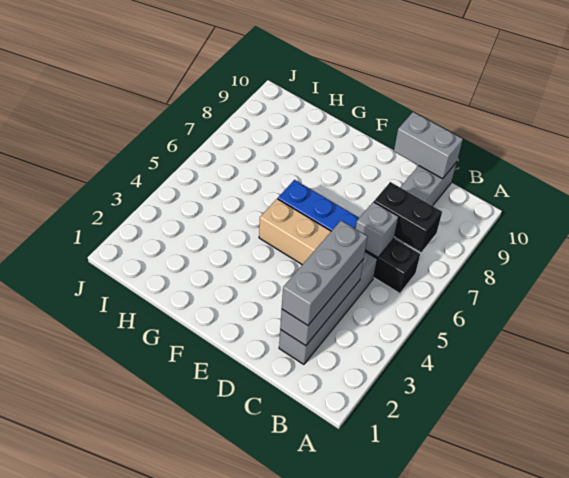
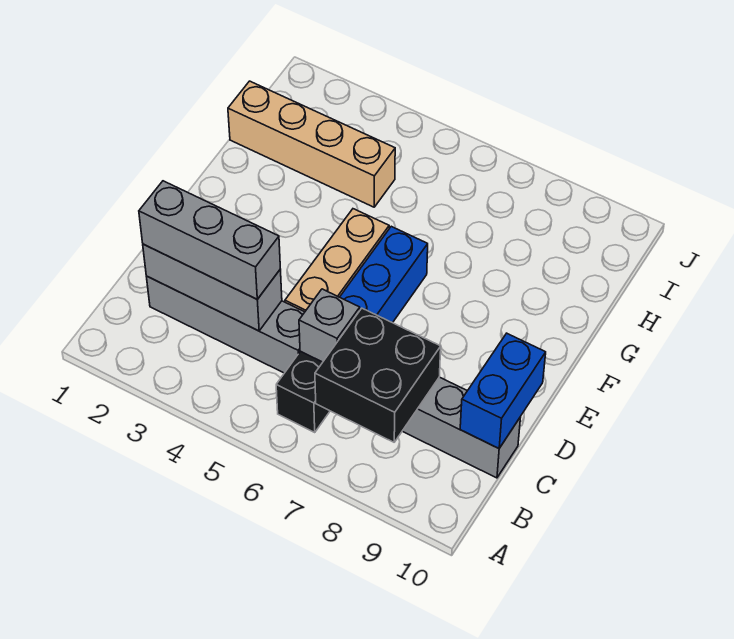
black 1x2 brick [374,182,442,252] -> black 2x2 brick [315,308,441,442]
grey 1x2 brick [394,112,463,179] -> blue 1x2 brick [460,333,546,448]
none -> tan 1x4 brick [228,81,395,207]

